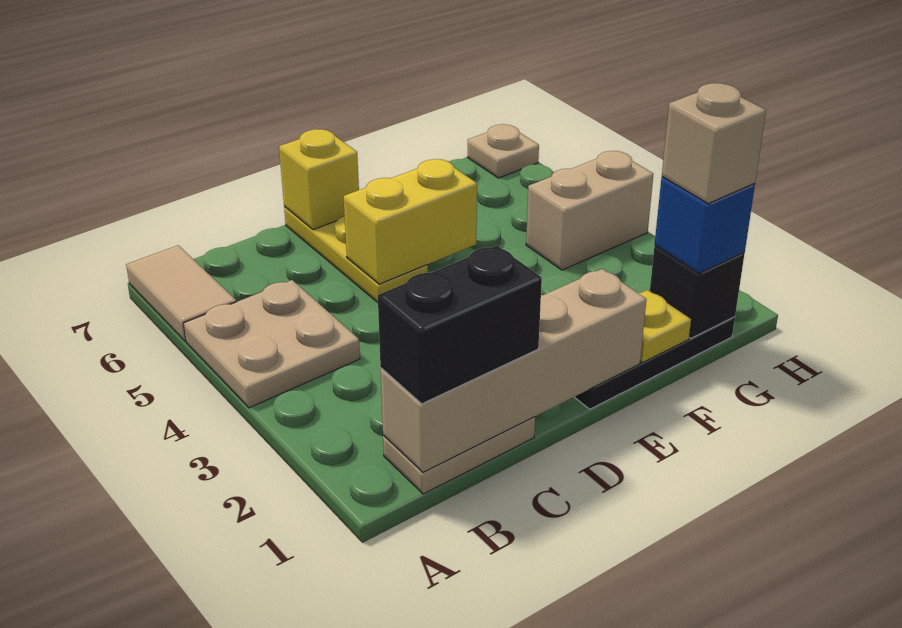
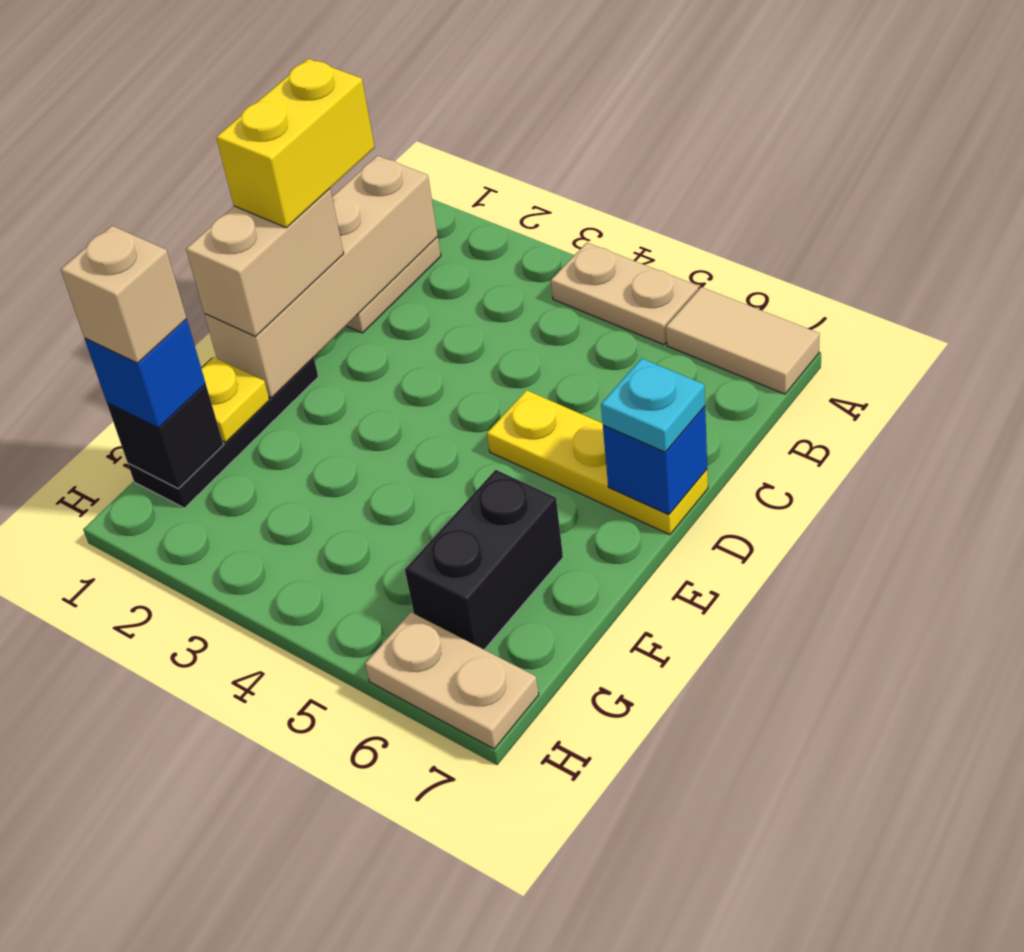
tan 2x2 plate [184,280,360,408] -> tan 1x2 plate [551,243,698,345]
black 1x2 brick [378,245,542,404] -> black 1x2 brick moved to [405,470,563,650]
yellow 1x2 brick [344,159,477,284] -> yellow 1x2 brick moved to [216,59,375,228]
yellow 1x1 brick [279,129,359,230] -> blue 1x1 brick [603,406,707,515]
none -> cyan 1x1 plate [601,358,705,452]
tan 1x2 brick [526,151,653,270] -> tan 1x2 brick moved to [186,189,344,336]
tan 1x1 plate [467,124,539,178] -> tan 1x2 plate [365,612,539,749]

